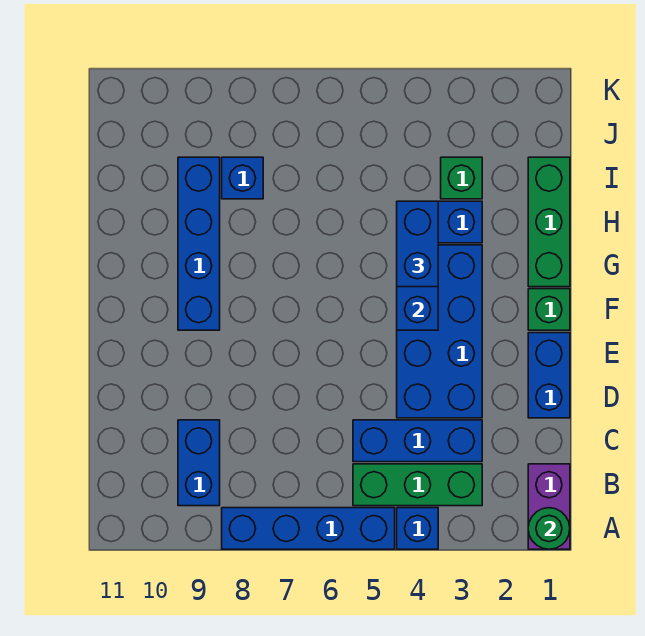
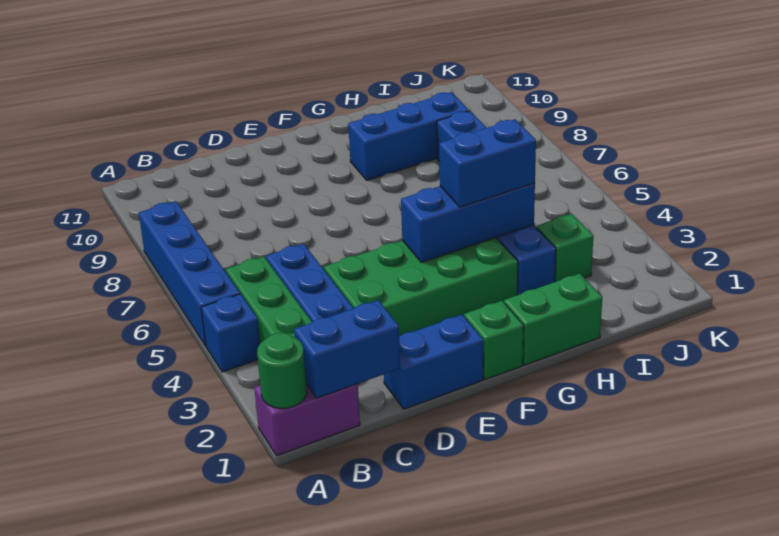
blue 1x2 brick [178,420,220,506] -> blue 1x2 brick moved to [294,300,400,398]
blue 2x4 brick [397,245,482,418] -> green 2x4 brick [324,238,518,336]
blue 1x4 brick [178,157,220,330] -> blue 1x3 brick [348,92,469,180]
green 1x3 brick [528,157,570,287] -> green 1x2 brick [504,273,602,365]

